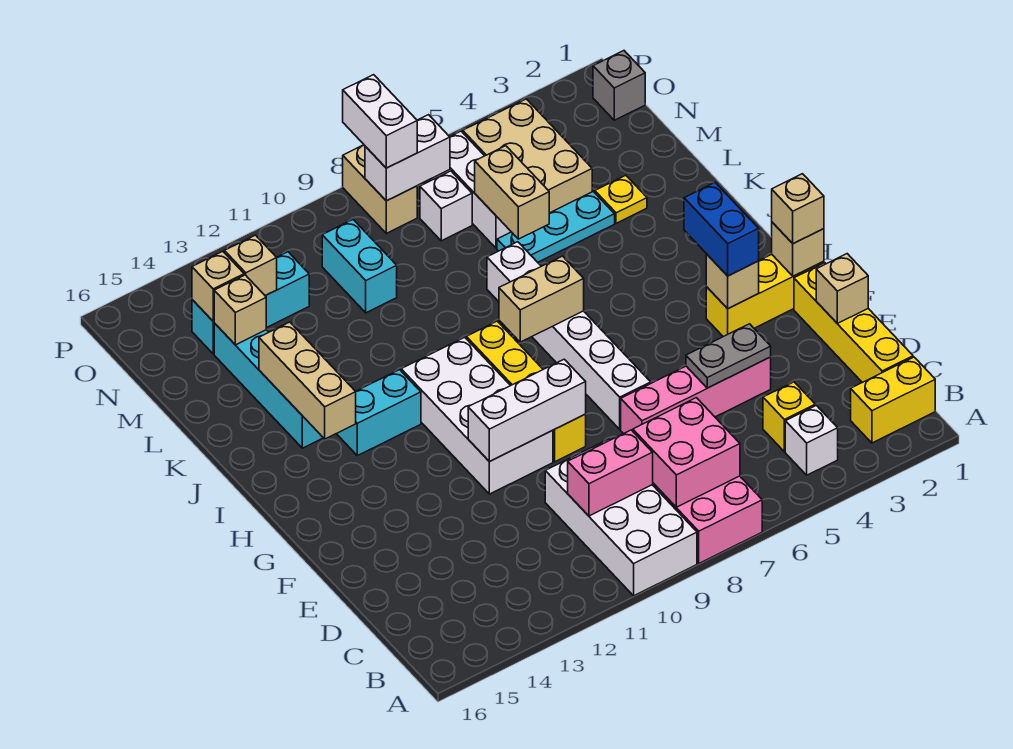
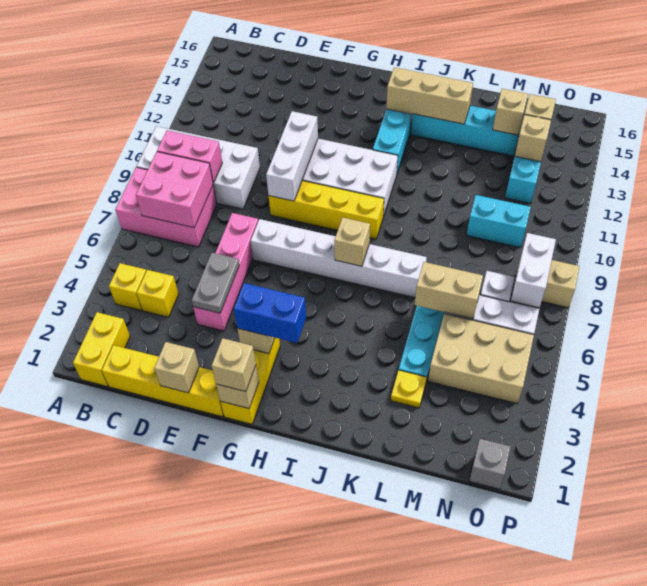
white 1x1 brick [785,405,838,475] -> yellow 1x1 brick [109,263,146,310]
pink 1x2 brick [568,430,653,516] -> pink 1x2 brick turned to [157,130,222,183]
tan 1x2 brick [499,256,584,342] -> tan 1x1 brick [334,217,370,266]
white 1x2 brick [343,75,417,168] -> none

